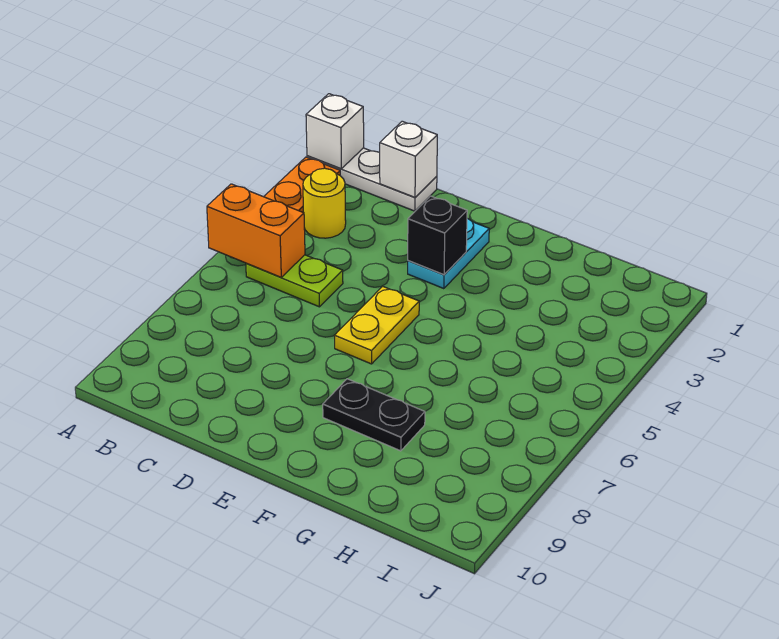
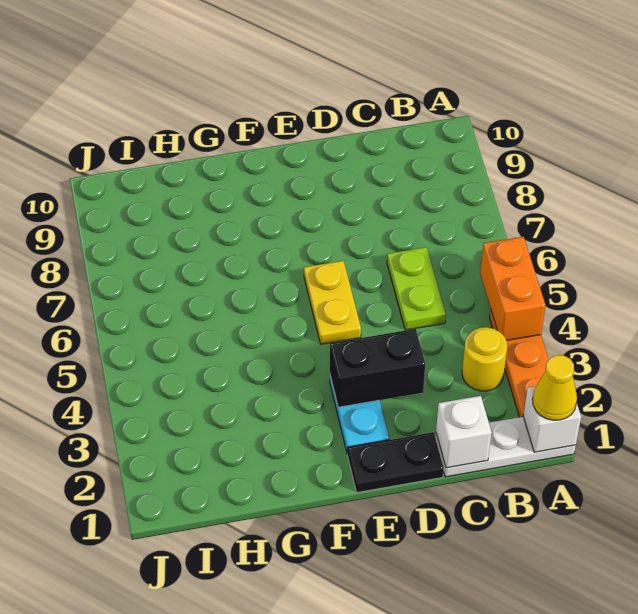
none -> yellow 1x1 cone [533,355,577,420]
orange 1x2 brick [207,184,305,277] -> orange 1x2 brick turned to [480,237,546,340]
lime 1x2 plate [246,255,343,307] -> lime 1x2 plate turned to [387,247,446,330]
black 1x1 brick [408,196,467,275] -> black 1x2 brick [330,329,425,407]
black 1x2 plate [323,379,425,451] -> black 1x2 plate moved to [348,432,444,492]

